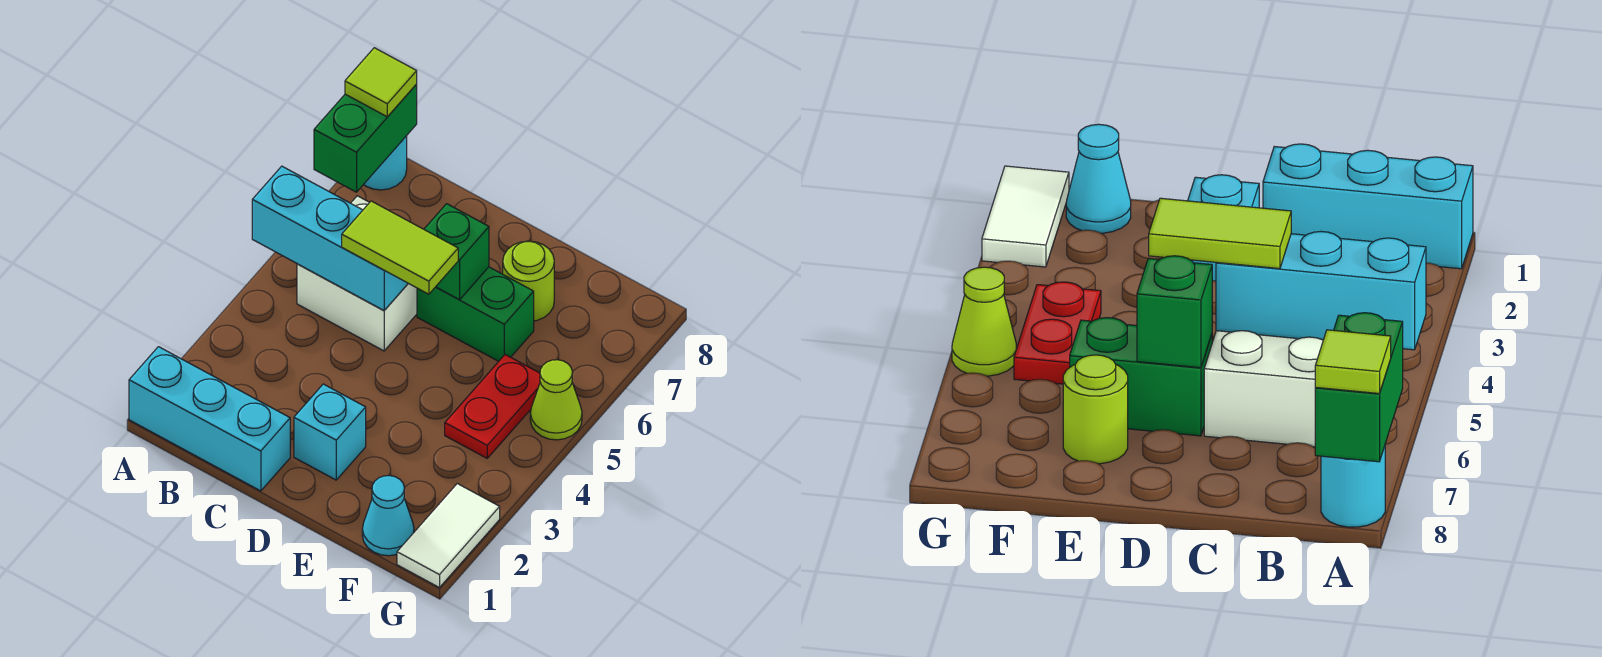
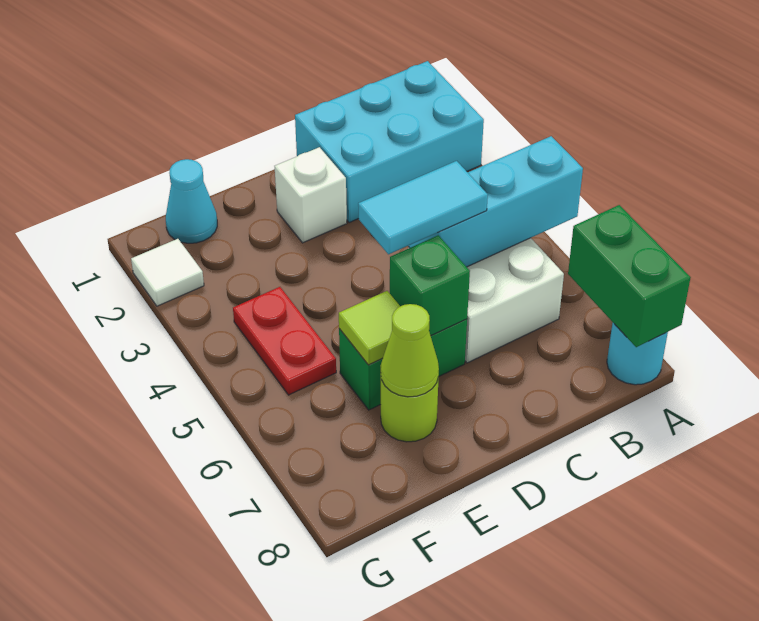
cyan 1x3 brick [129,347,290,491] -> cyan 2x3 brick [295,61,484,223]
lime 1x1 tile [345,48,417,117] -> lime 1x1 tile moved to [339,291,400,365]
lime 1x2 tile [342,201,458,294] -> cyan 1x2 tile [358,161,488,254]
cyan 1x1 brick [294,384,366,480] -> white 1x1 brick [275,147,347,243]
white 1x2 tile [397,484,500,588] -> white 1x1 tile [131,239,204,306]
lime 1x1 cone [530,360,582,440] -> lime 1x1 cone moved to [381,304,439,397]

